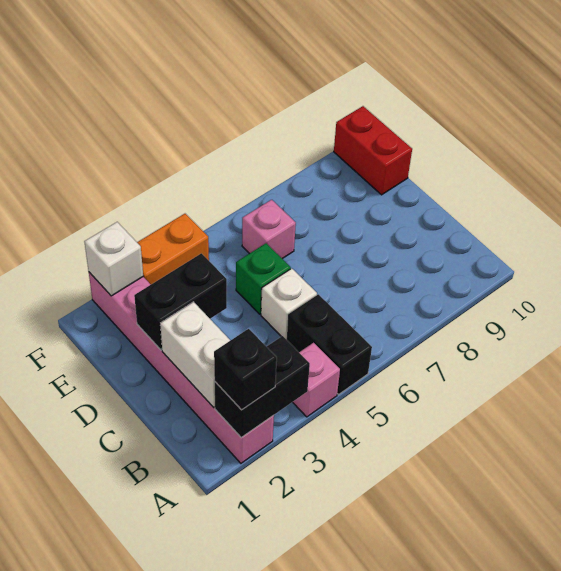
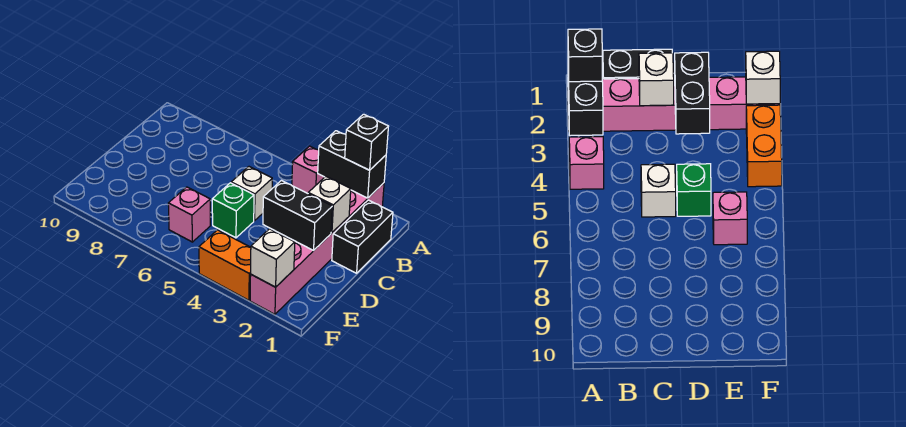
black 1x2 brick [287,294,372,394] -> black 1x2 brick moved to [332,200,393,273]
white 1x2 brick [160,302,230,407] -> white 1x1 brick [308,176,351,233]
red 1x2 brick [334,106,412,195] -> none

